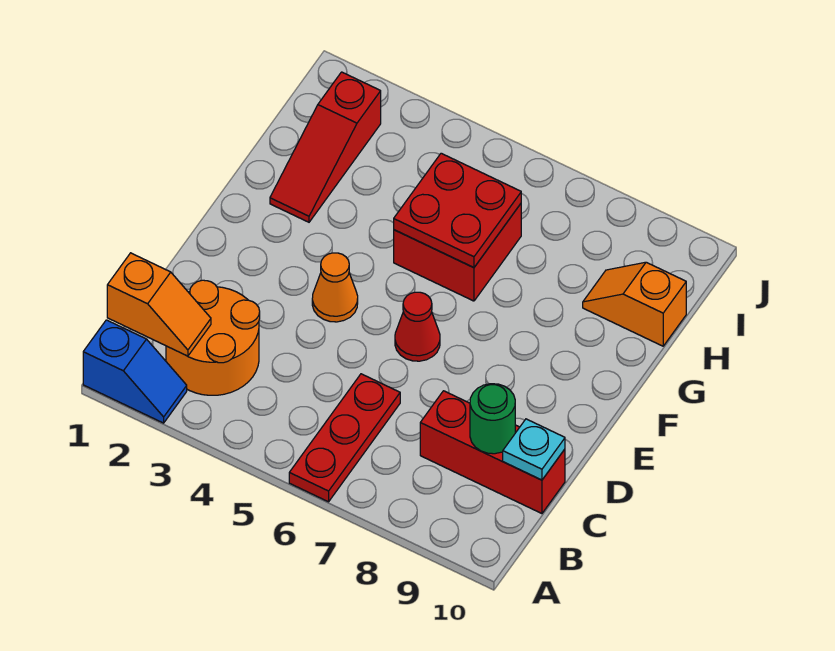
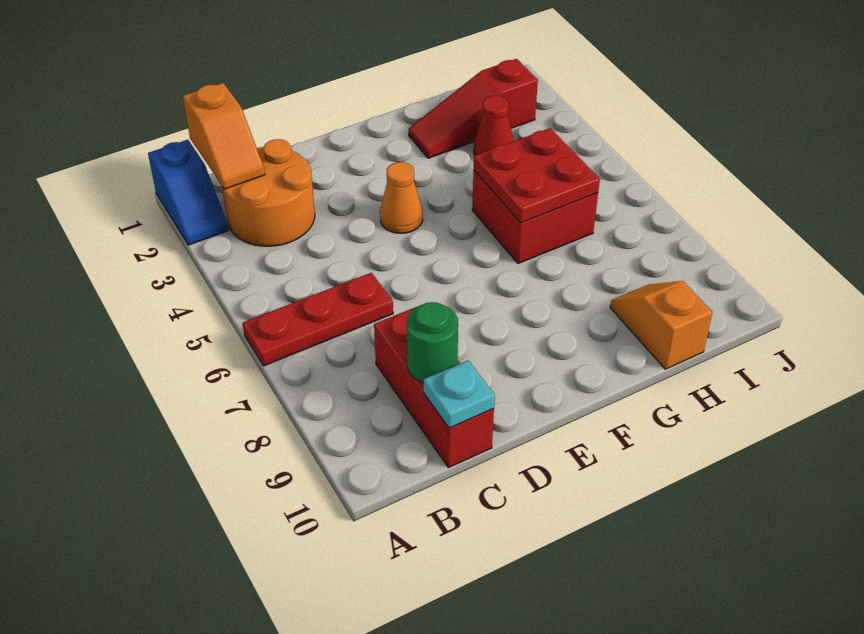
red 1x1 cone [395,292,440,361] -> red 1x1 cone moved to [474,96,513,155]

